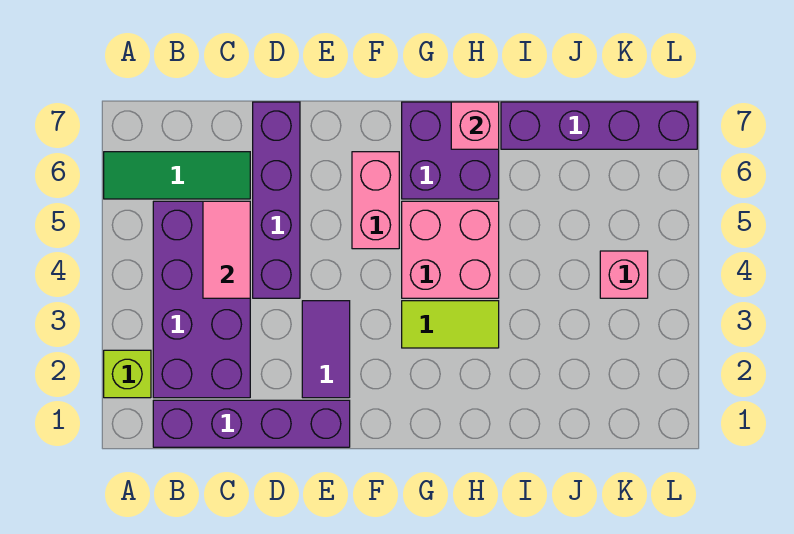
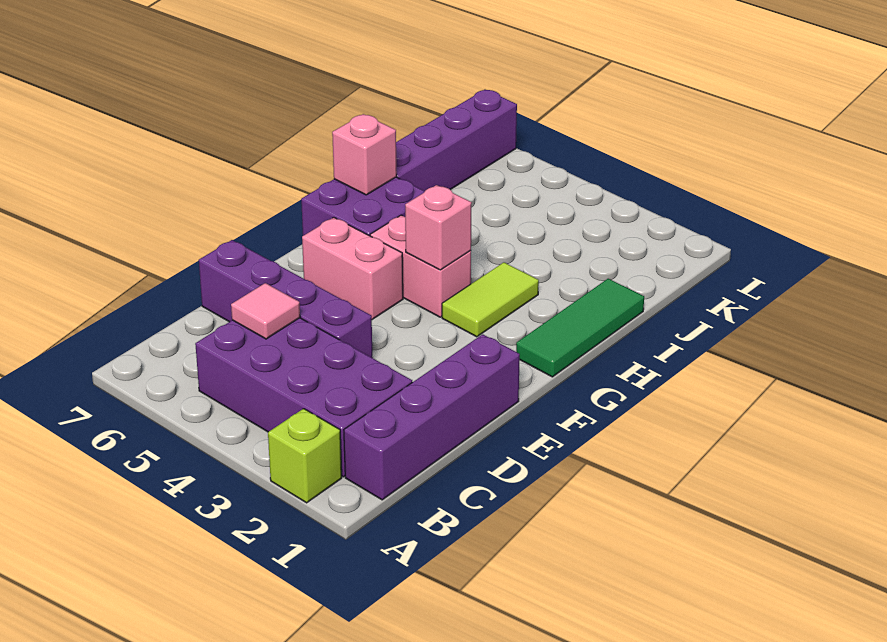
green 1x3 tile [104,152,250,199] -> green 1x3 tile moved to [516,279,644,377]
pink 1x2 tile [203,201,250,298] -> pink 1x1 tile [231,283,300,339]
purple 1x2 tile [302,301,350,398] -> none
pink 2x2 brick [402,201,499,298] -> pink 1x2 brick [370,215,471,317]
pink 1x1 brick [600,251,648,298] -> pink 1x1 brick moved to [405,185,472,270]

